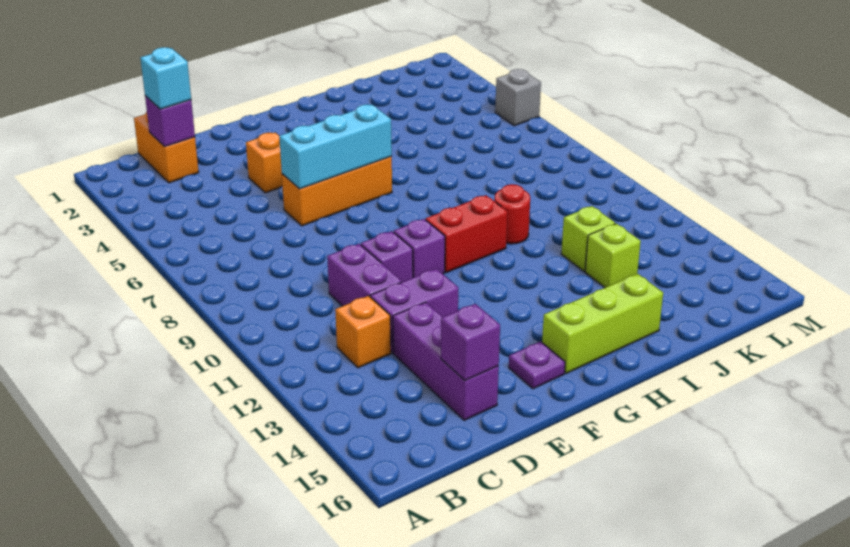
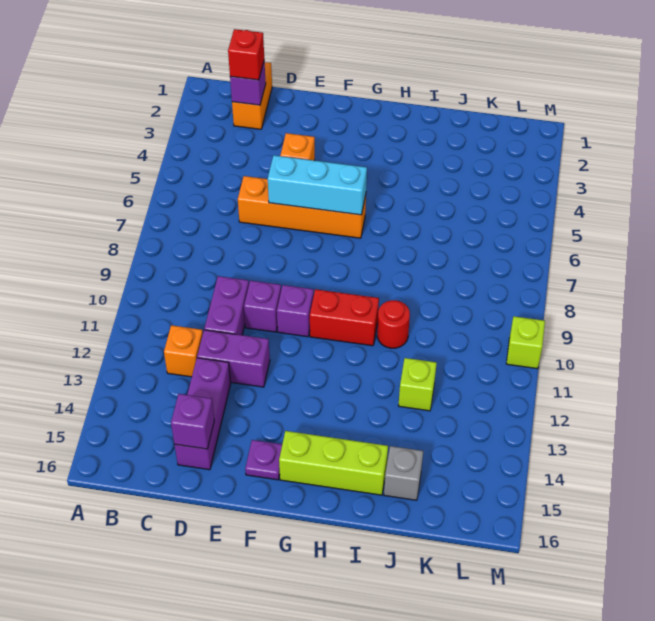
cyan 1x1 brick [140,47,191,109] -> red 1x1 brick [228,29,264,80]
orange 1x3 brick [282,157,392,226] -> orange 1x4 brick [238,176,366,238]
lime 1x1 brick [585,224,641,288] -> lime 1x1 brick moved to [506,316,545,369]
grey 1x1 brick [495,69,541,126] -> grey 1x1 brick moved to [384,446,423,500]

